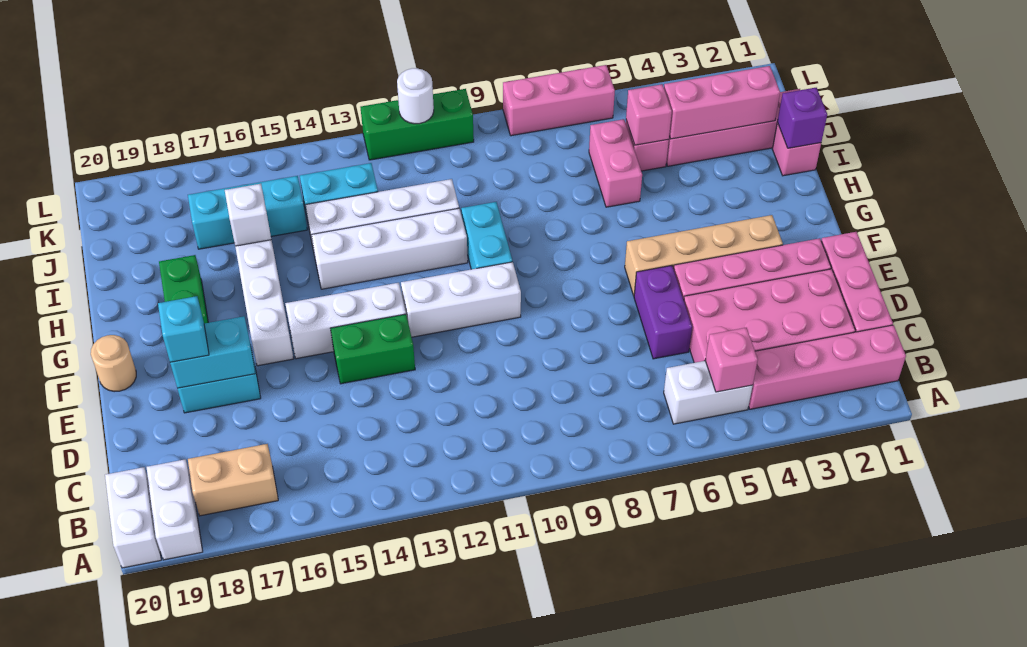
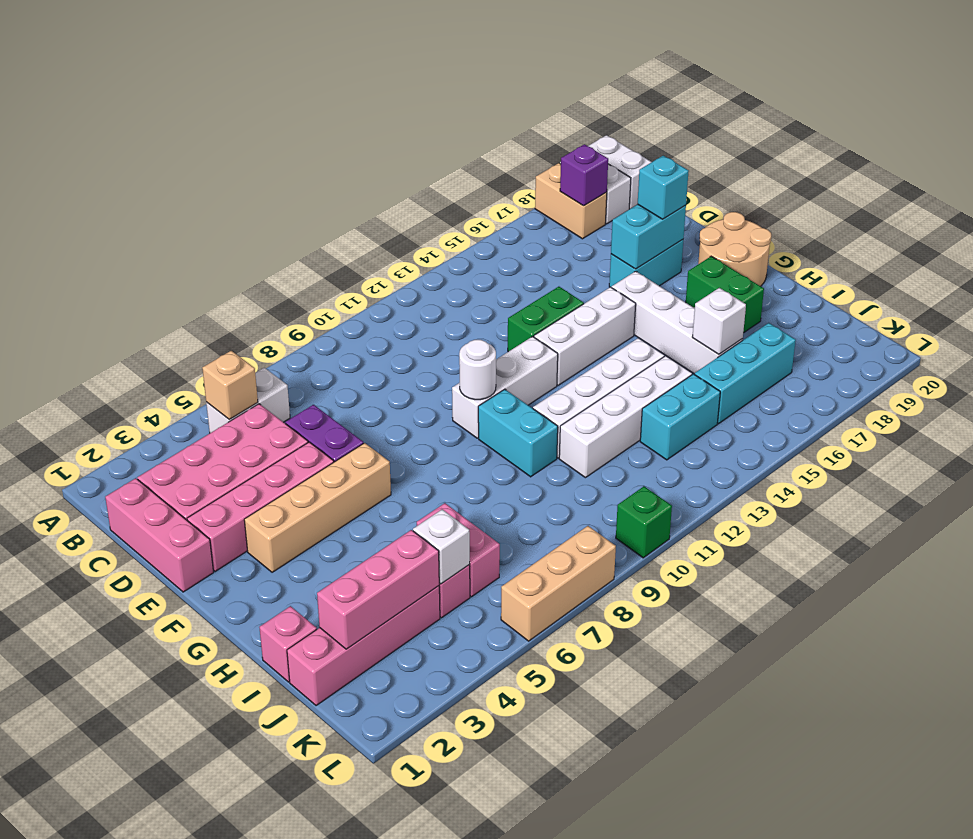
pink 1x4 brick [749,325,906,409] -> none
pink 1x1 brick [705,328,758,392] -> tan 1x1 brick [202,351,258,420]
tan 1x2 brick [188,444,278,516] -> tan 1x2 brick turned to [535,163,607,239]
tan 1x1 round brick [91,335,136,392] -> tan 2x2 round brick [698,212,771,286]
purple 1x1 brick [777,88,827,148] -> purple 1x1 brick moved to [560,144,608,206]
pink 1x1 brick [626,84,672,145] -> white 1x1 brick [413,509,470,584]
pink 1x3 brick [503,65,615,136] -> tan 1x3 brick [501,526,616,641]
green 1x3 brick [361,89,474,160] -> green 1x1 brick [616,486,672,558]
white 1x1 round brick [397,68,434,124] -> white 1x1 round brick moved to [459,340,496,400]

